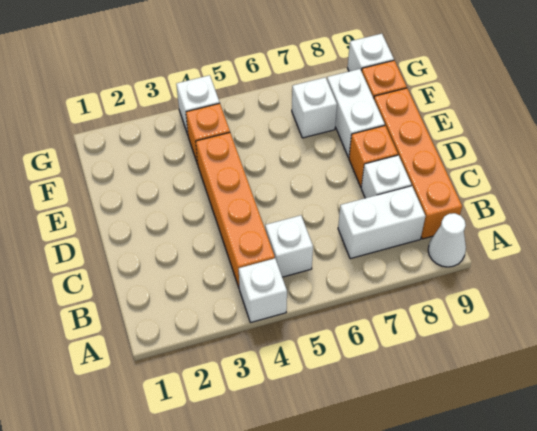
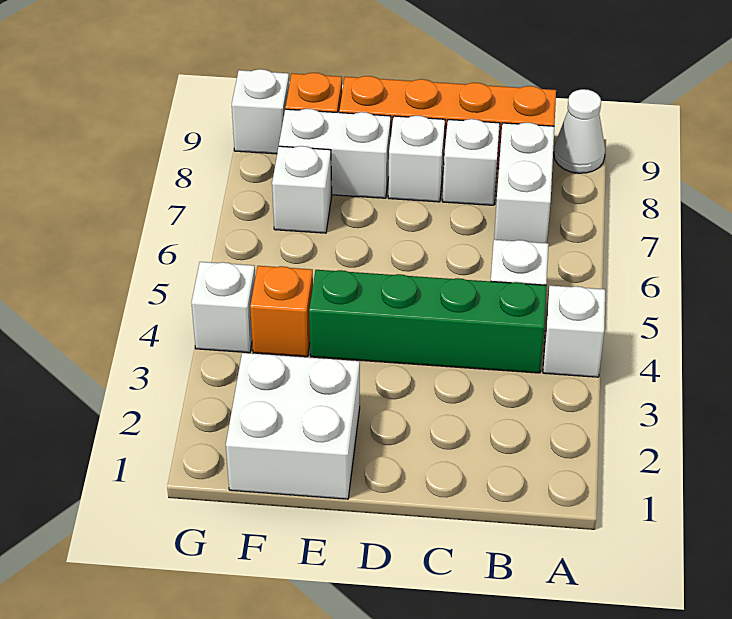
orange 1x4 brick [196,133,275,287] -> green 1x4 brick [309,270,546,373]
orange 1x1 brick [349,126,398,187] -> white 1x1 brick [388,116,445,202]
none -> white 2x2 brick [226,353,360,499]

